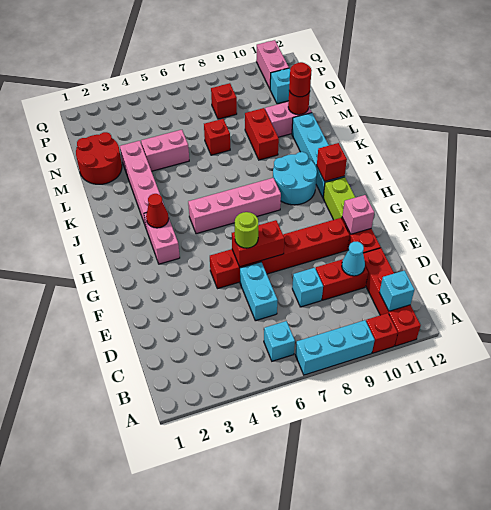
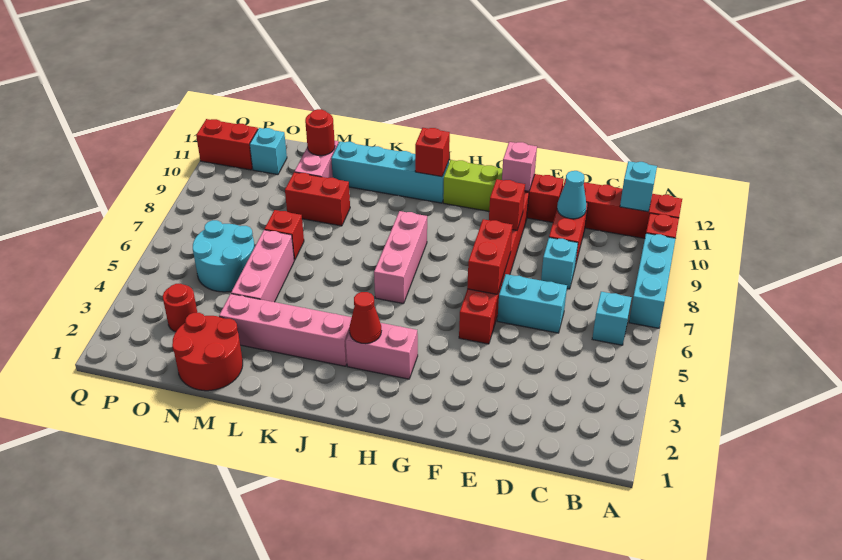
lime 1x1 round brick [235,212,258,248] -> none
pink 1x4 brick [188,178,281,234] -> pink 1x3 brick [374,211,427,304]
cyan 2x2 round brick [273,152,317,205] -> cyan 2x2 round brick moved to [193,220,255,292]
pink 1x2 brick [141,130,189,171] -> pink 1x3 brick [231,230,294,302]
red 1x1 round brick [289,62,312,97] -> red 1x1 round brick moved to [163,284,197,332]
red 1x1 brick [211,83,237,119] -> red 1x1 brick moved to [489,179,525,230]
pink 1x2 brick [256,40,289,89] -> red 1x2 brick [196,119,258,170]

